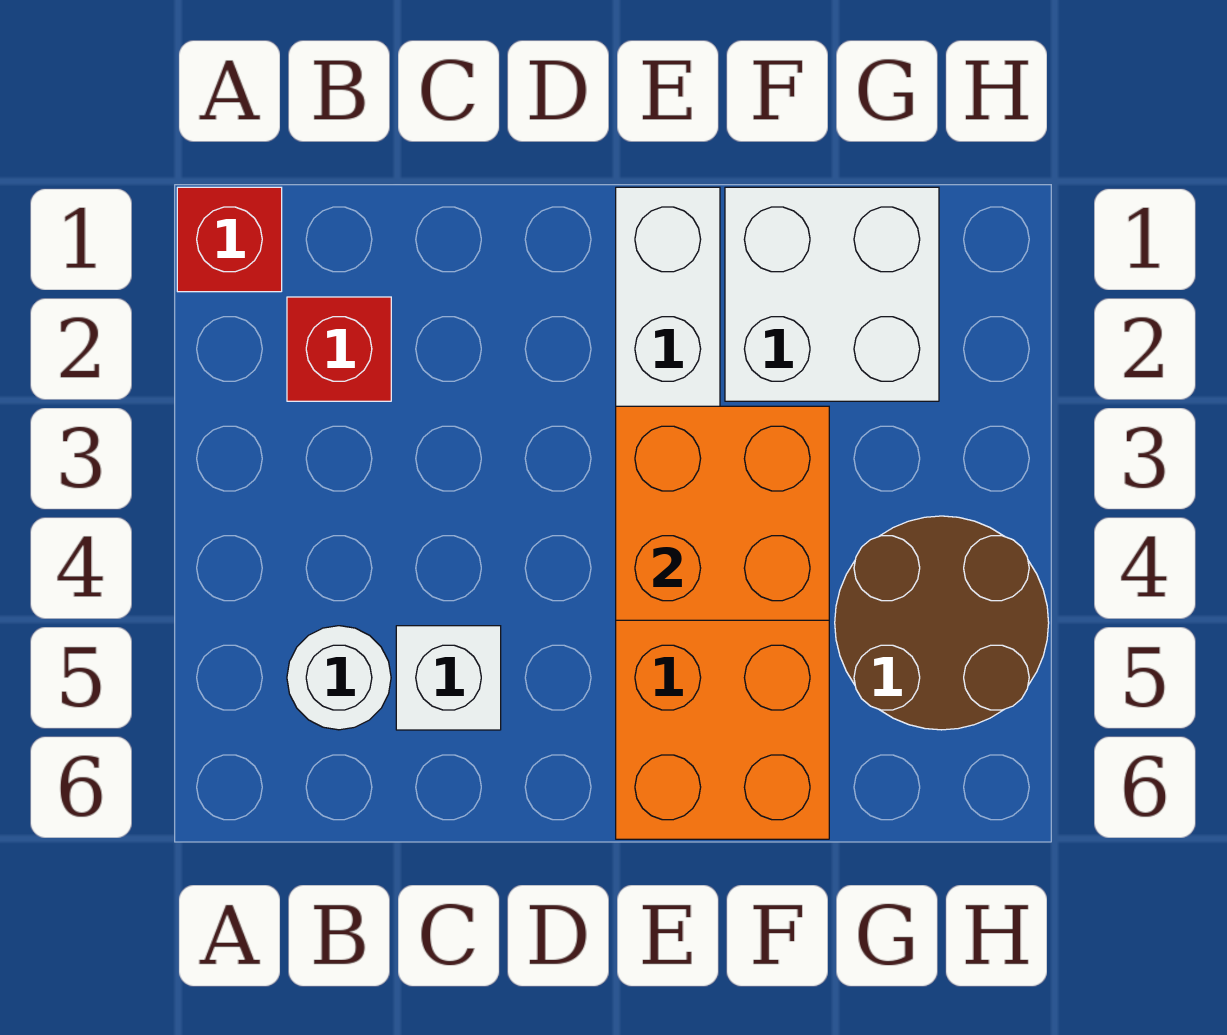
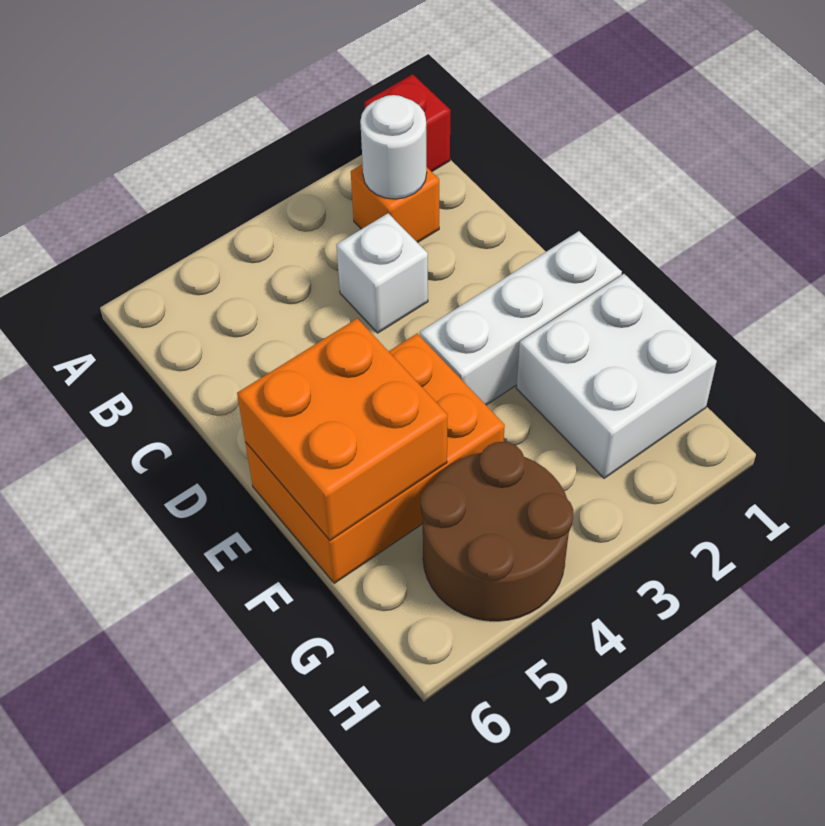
red 1x1 brick [287,297,391,401] -> orange 1x1 brick [351,164,439,243]
white 1x1 round brick [287,626,391,730] -> white 1x1 round brick moved to [360,95,427,199]
white 1x1 brick [396,626,501,730] -> white 1x1 brick moved to [336,213,428,333]
orange 2x2 brick [616,406,829,620] -> orange 2x2 brick moved to [237,318,448,540]

